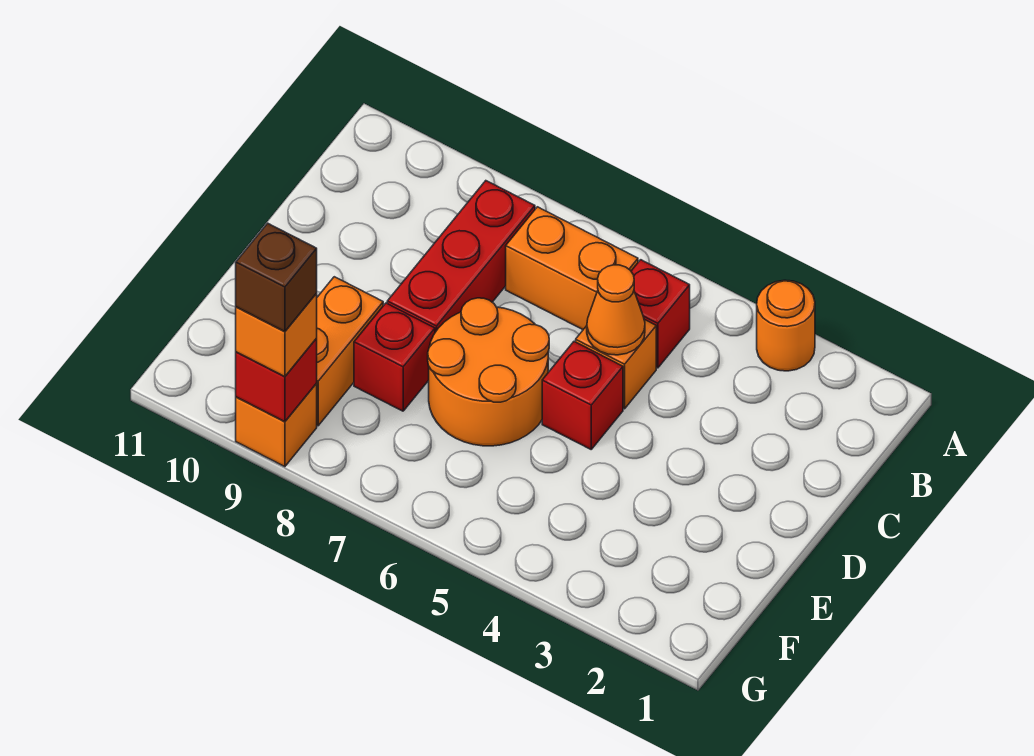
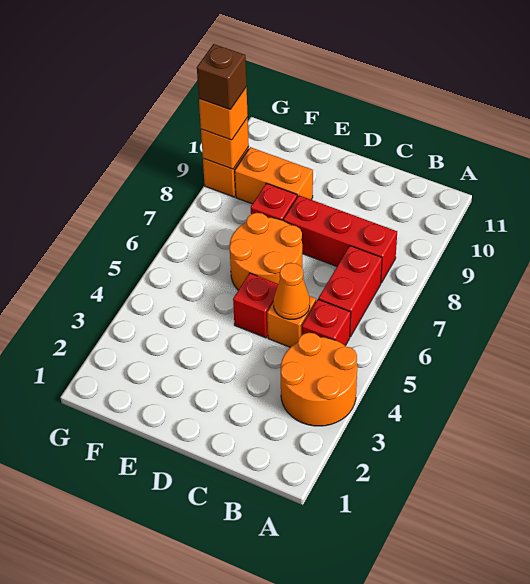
orange 1x1 round brick [757,280,815,371] -> orange 2x2 round brick [281,333,357,426]
orange 1x2 brick [506,207,638,330] -> red 1x2 brick [318,246,382,337]
red 1x1 brick [236,339,317,422] -> orange 1x1 brick [201,118,249,169]

